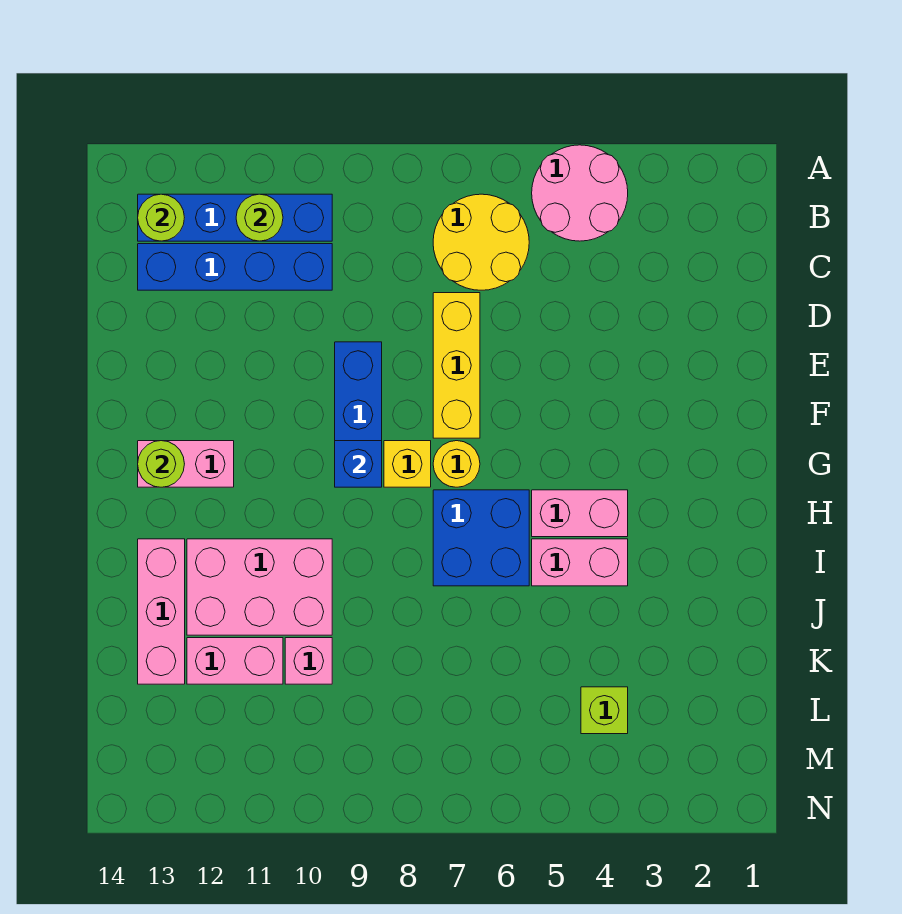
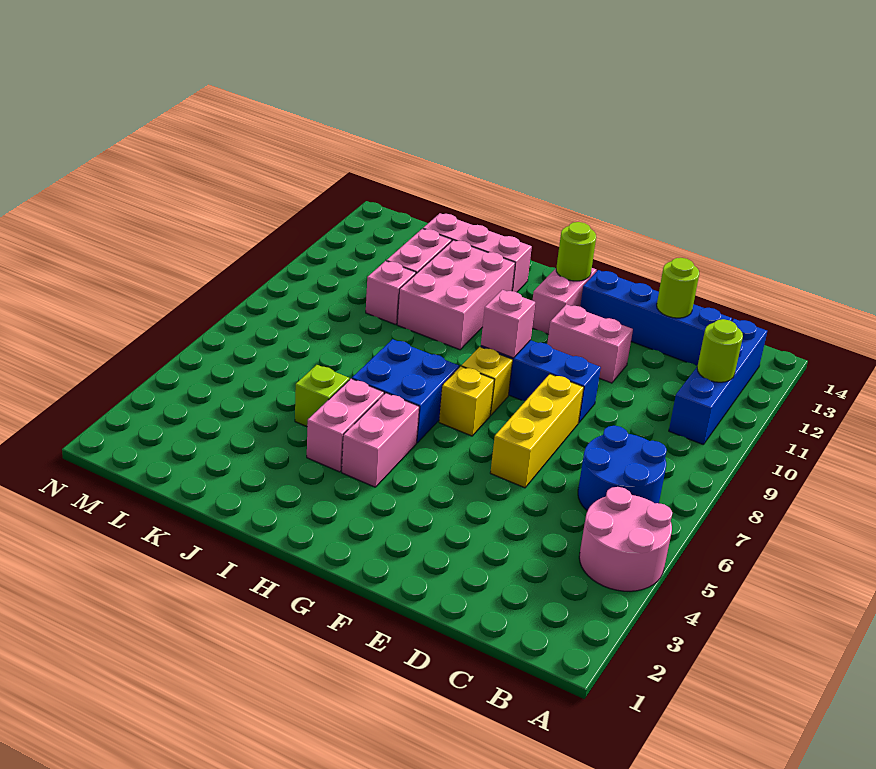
yellow 2x2 round brick [433,194,529,290] -> blue 2x2 round brick [578,426,667,511]
lime 1x1 round brick [138,194,184,241] -> lime 1x1 round brick moved to [657,258,699,318]
blue 1x4 brick [138,244,332,290] -> blue 1x4 brick turned to [580,270,732,366]
yellow 1x3 brick [433,293,480,438] -> yellow 1x3 brick turned to [490,374,584,488]
none -> pink 1x2 brick [547,304,633,383]
yellow 1x1 round brick [433,441,480,487] -> yellow 1x1 brick [439,366,494,436]
blue 1x1 brick [335,441,382,487] -> pink 1x1 brick [481,290,535,358]
lime 1x1 brick [581,687,628,734] -> lime 1x1 brick moved to [295,365,349,427]

